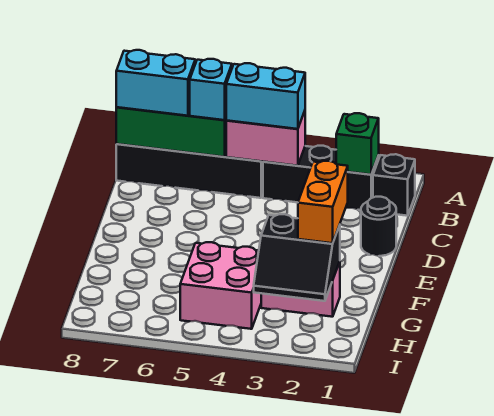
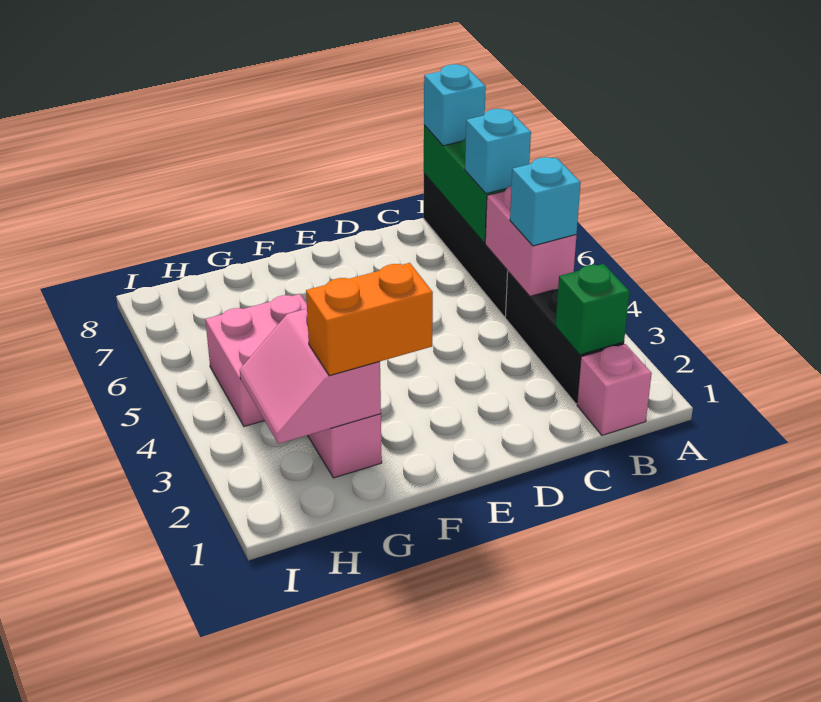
black 1x1 brick [373,154,415,216] -> pink 1x1 brick [577,344,652,435]
cyan 1x2 brick [226,63,305,129] -> cyan 1x1 brick [510,157,581,246]
cyan 1x2 brick [116,50,195,116] -> cyan 1x1 brick [424,64,486,146]
black 1x1 round brick [361,197,396,256] -> none
black 2x2 slope [254,214,340,301] -> pink 2x2 slope [240,309,381,444]

